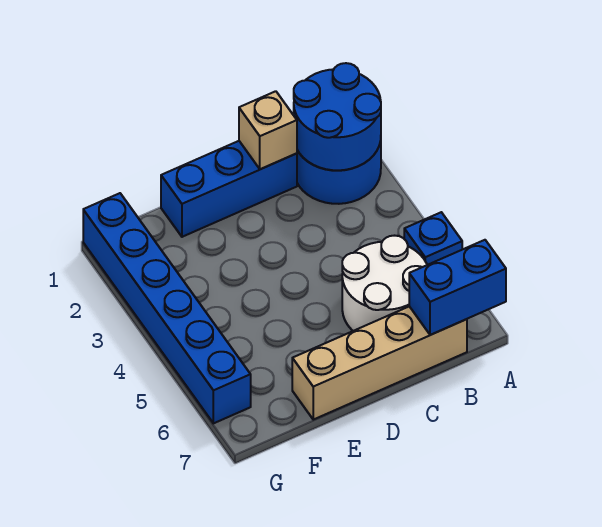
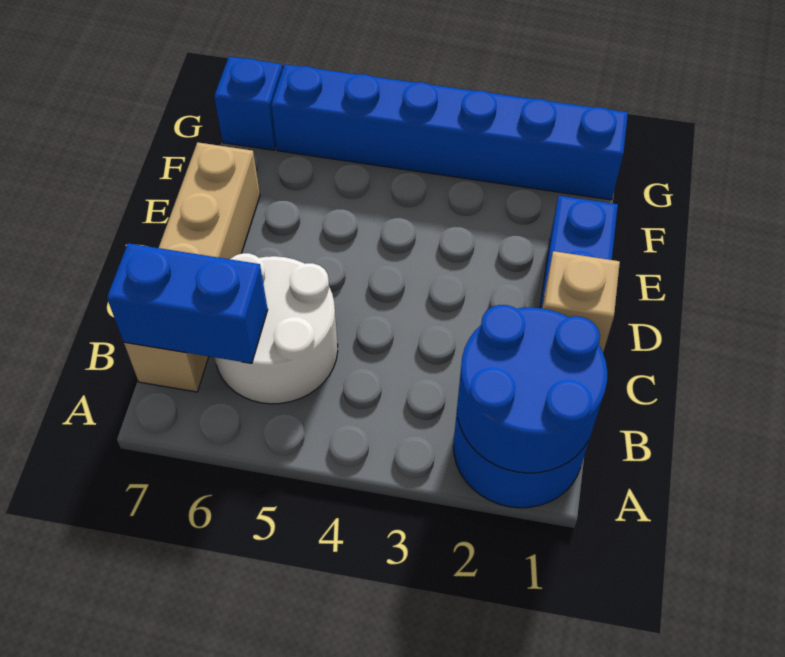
blue 1x1 brick [404,212,462,265] -> blue 1x1 brick moved to [214,57,282,150]
blue 1x2 brick [409,240,506,335] -> blue 1x2 brick turned to [107,243,268,364]

